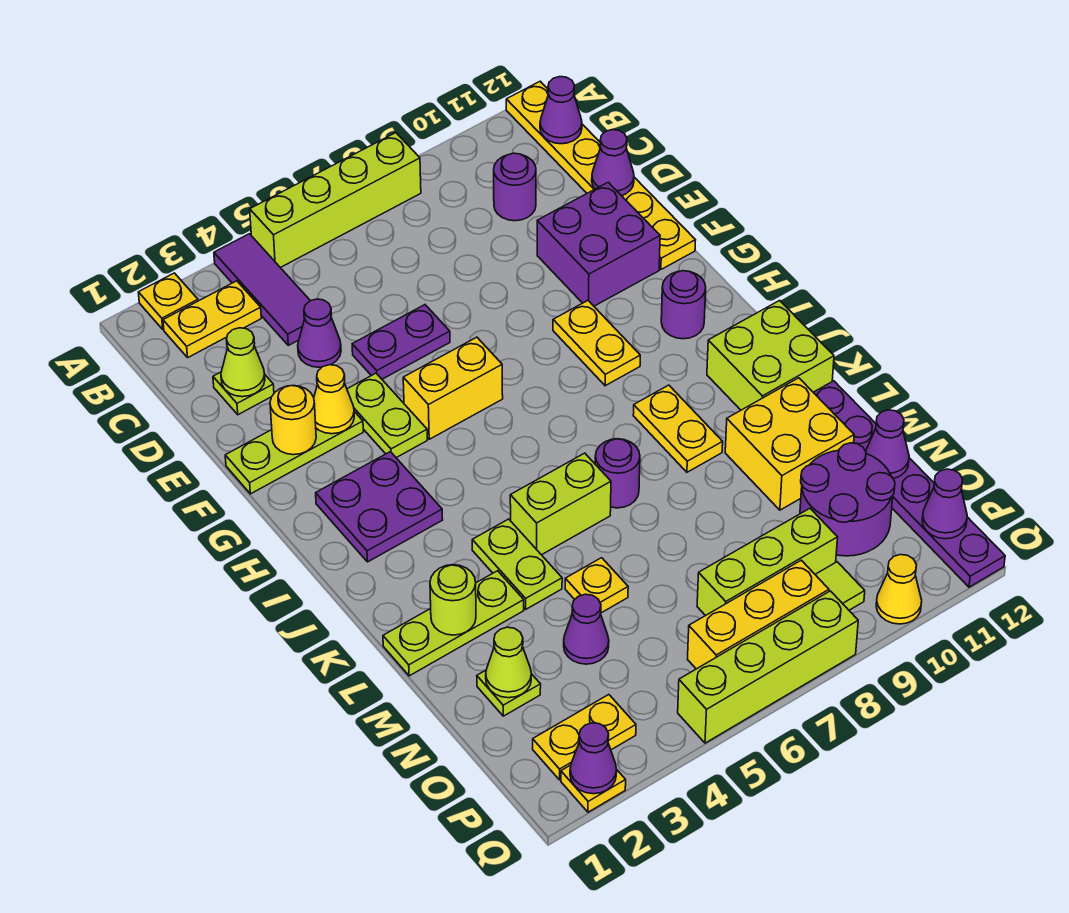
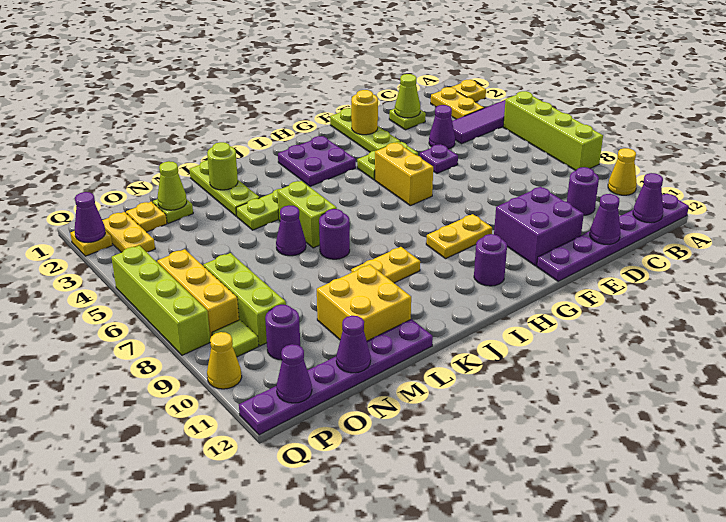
yellow 1x6 plate [506,81,695,269] -> purple 1x6 plate [537,193,689,281]
purple 1x2 plate [352,305,450,379] -> purple 1x1 plate [420,144,458,173]
yellow 1x1 cone [314,365,354,434] -> yellow 1x1 cone moved to [608,148,637,195]
lime 2x2 brick [707,301,834,410] -> none
yellow 1x1 plate [565,558,628,613] -> yellow 1x1 plate moved to [126,202,167,232]
purple 1x1 cone [564,594,609,664] -> purple 1x1 cone moved to [276,206,306,256]
purple 2x2 round brick [800,443,895,556] -> purple 1x1 round brick [265,305,300,360]

